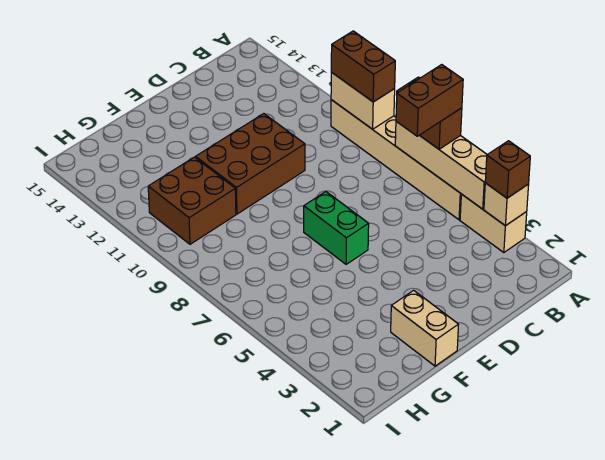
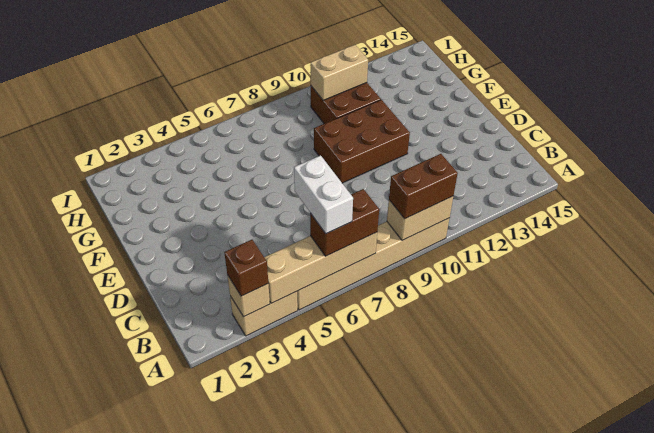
brown 1x2 brick [396,65,463,136] -> white 1x2 brick [294,155,353,234]
brown 2x3 brick [196,114,305,214] -> brown 2x3 brick turned to [314,100,410,183]
green 1x2 brick [304,192,369,264] -> none
tan 1x2 brick [391,290,459,366] -> tan 1x2 brick moved to [311,45,368,100]

